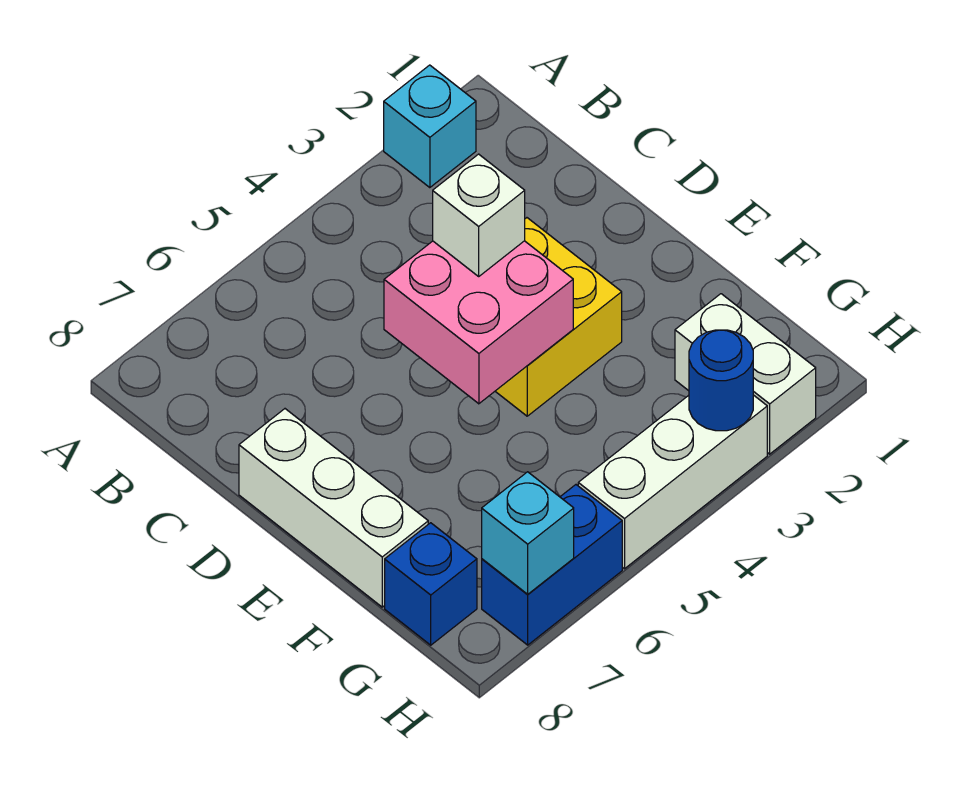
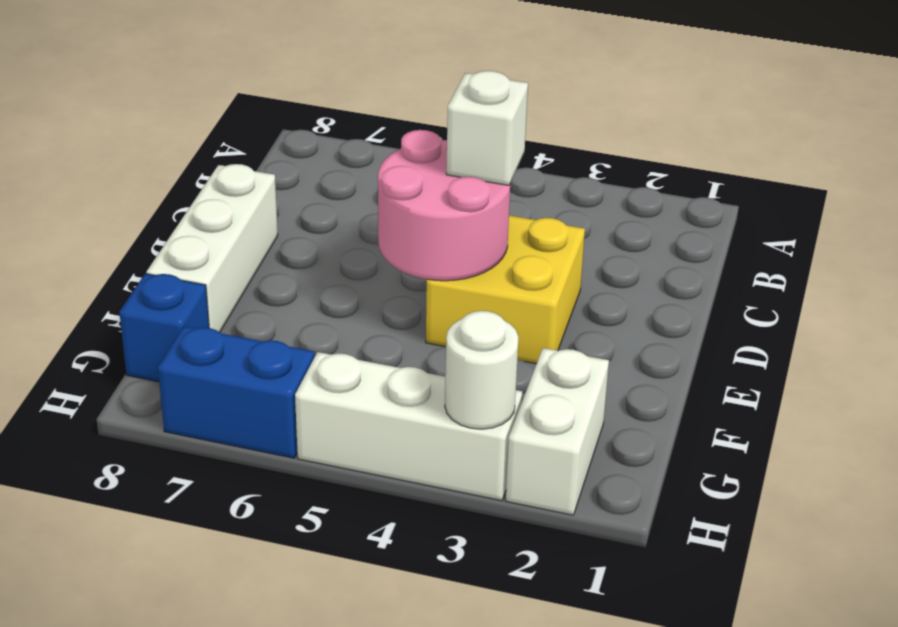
cyan 1x1 brick [384,65,476,188] -> none
pink 2x2 brick [384,241,573,404] -> pink 2x2 round brick [378,130,510,281]
blue 1x1 round brick [689,330,753,431] -> white 1x1 round brick [445,311,518,429]
cyan 1x1 brick [482,472,574,594] -> none

